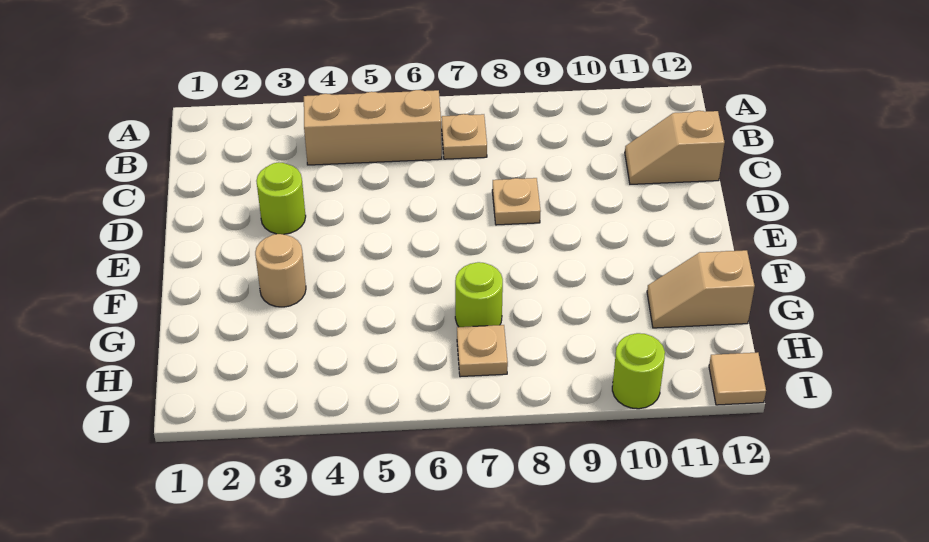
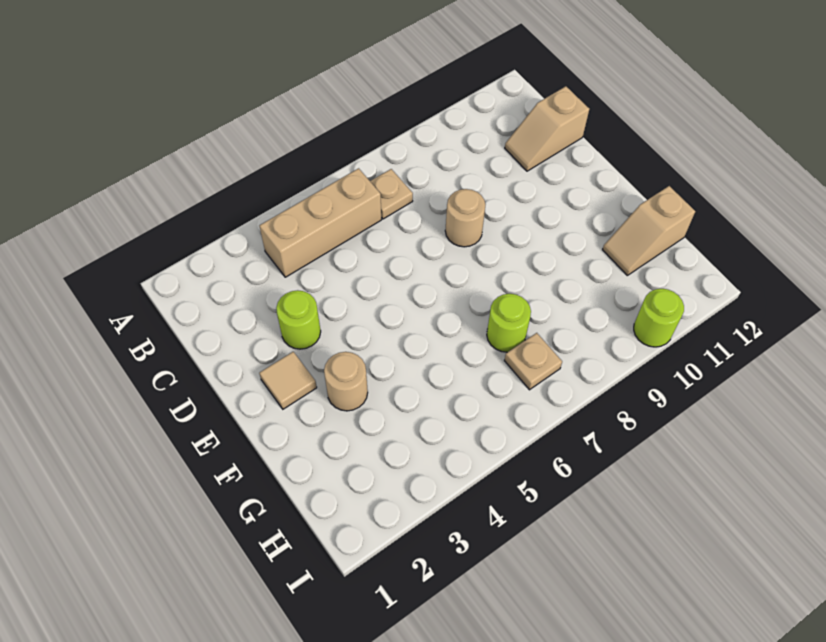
tan 1x1 plate [492,178,541,225] -> tan 1x1 round brick [445,189,485,247]
tan 1x1 tile [709,352,766,405] -> tan 1x1 tile moved to [259,352,317,409]

